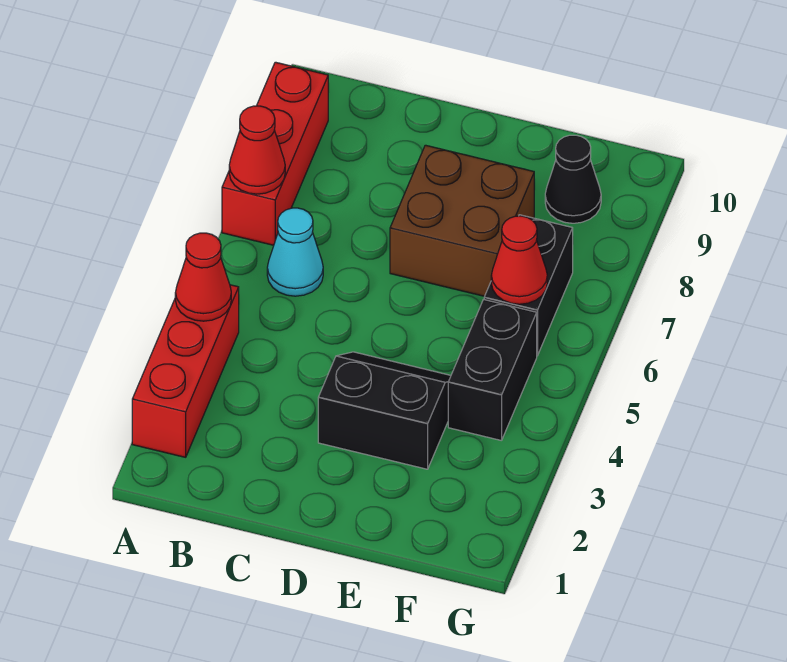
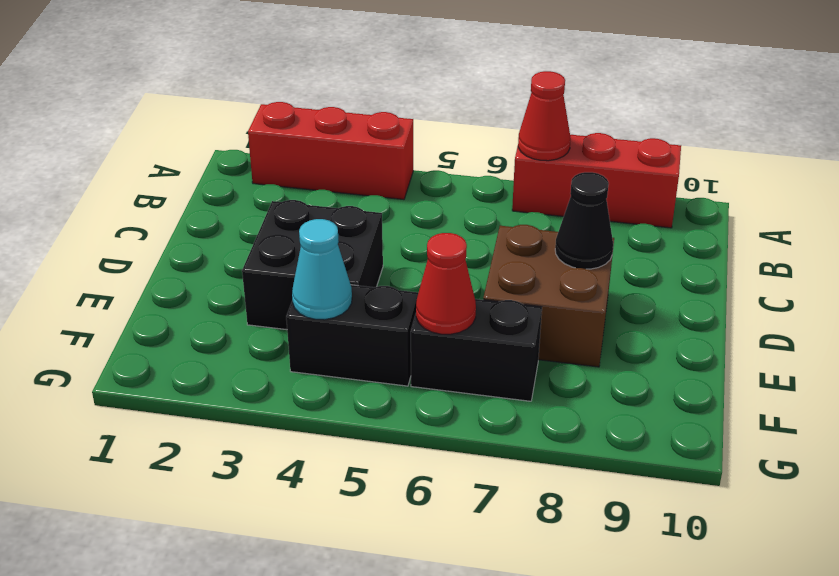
red 1x1 cone [175,233,231,321] -> none
cyan 1x1 cone [267,208,323,296] -> cyan 1x1 cone moved to [292,219,352,320]
black 2x2 slope [318,352,451,469] -> black 2x2 brick [242,200,383,330]
black 1x1 cone [545,135,601,223] -> black 1x1 cone moved to [555,172,613,269]

